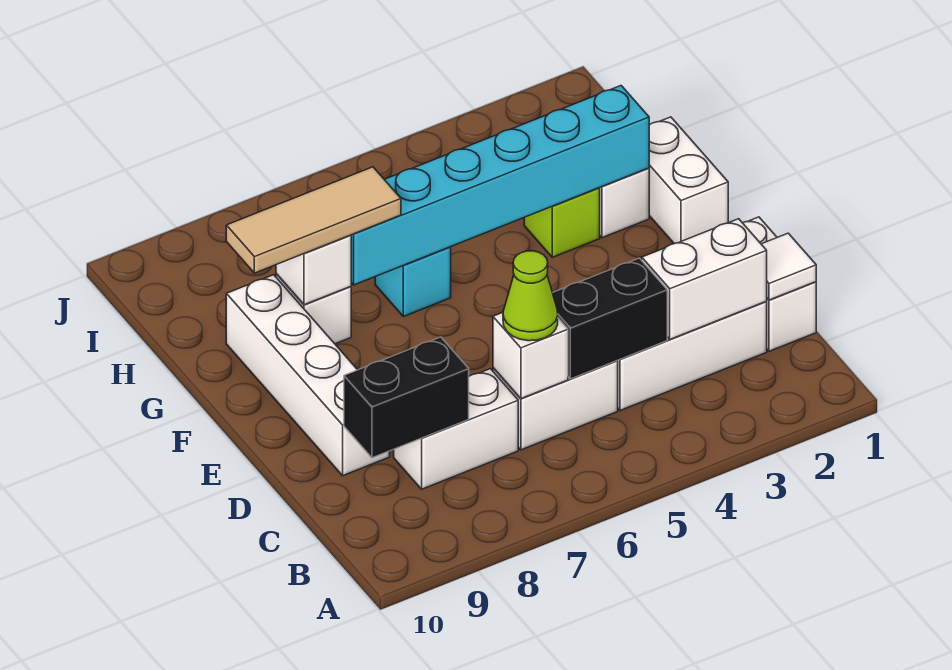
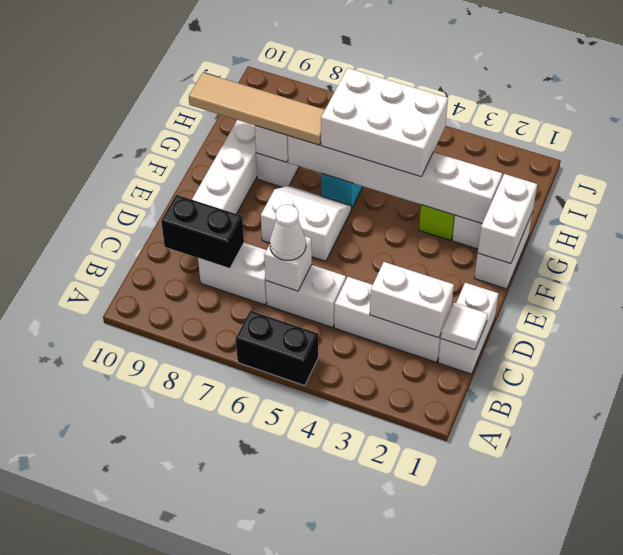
black 1x2 brick [553,258,667,379] -> black 1x2 brick moved to [236,311,318,386]
lime 1x1 cone [503,251,558,341] -> white 1x1 cone [270,205,306,261]
none -> white 2x2 slope [261,186,351,261]
none -> white 1x2 brick [478,174,537,264]
cyan 1x6 brick [351,86,649,285] -> white 1x6 brick [288,136,502,224]
none -> white 2x3 brick [321,68,448,177]
tan 1x3 tile [226,167,401,273] -> tan 1x4 tile [189,73,325,145]

